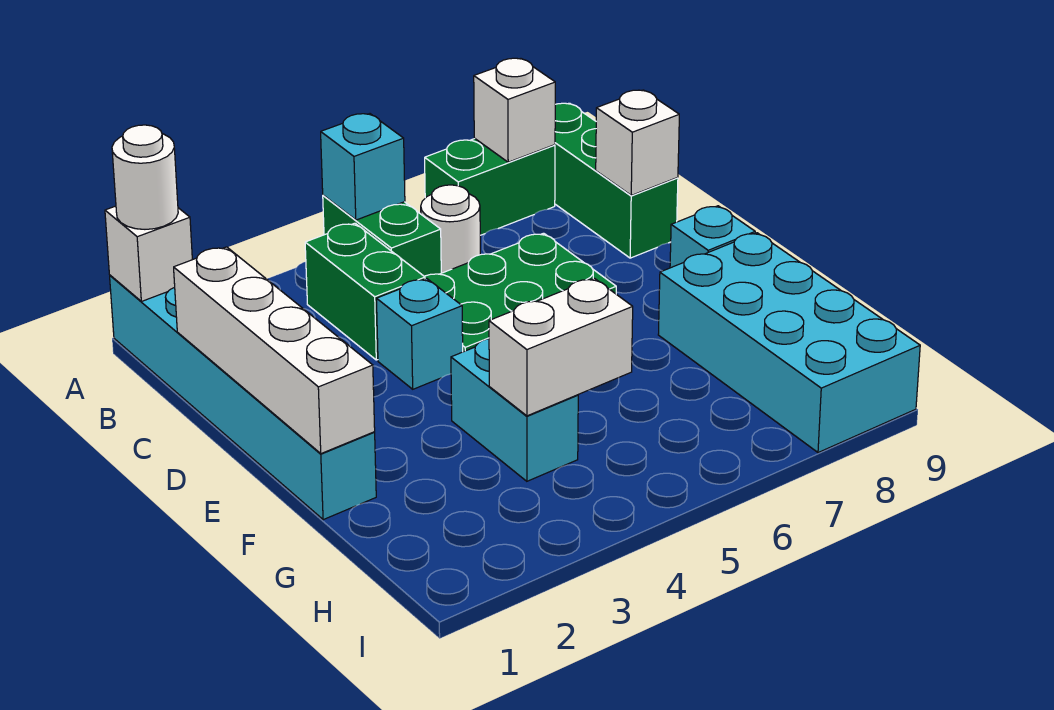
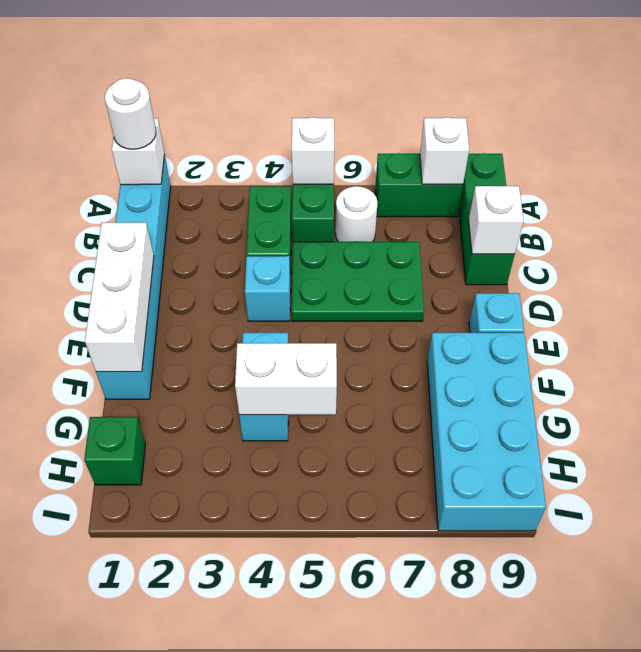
cyan 1x1 brick [321,114,405,220] -> white 1x1 brick [292,117,334,184]
white 1x4 brick [174,247,375,454] -> white 1x3 brick [85,223,154,372]
none -> green 1x1 brick [84,417,145,485]

